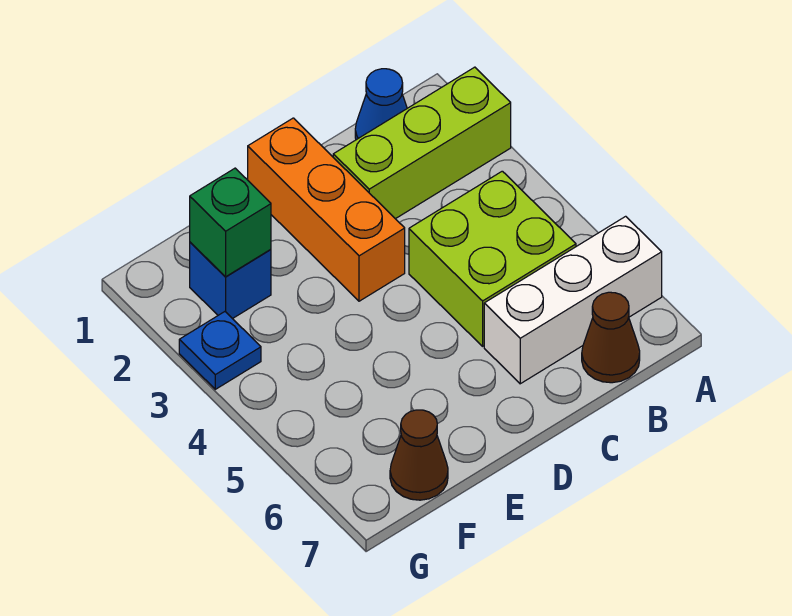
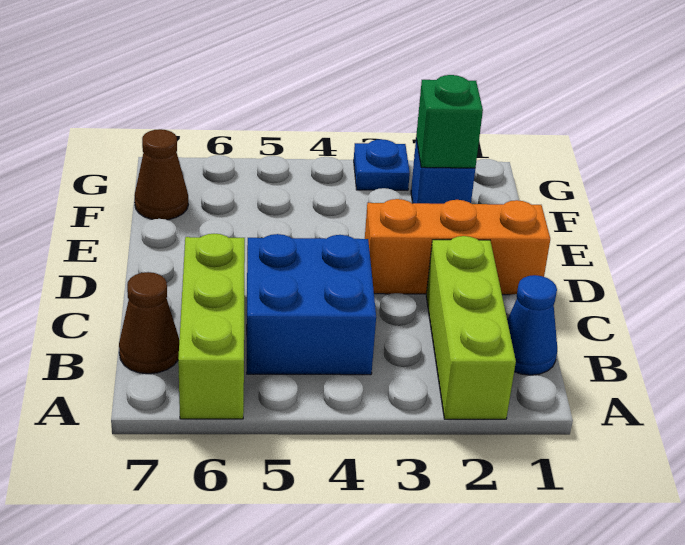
white 1x3 brick [484,216,662,384] -> lime 1x3 brick [178,234,245,419]
lime 2x2 brick [409,171,576,346] -> blue 2x2 brick [247,234,376,375]

